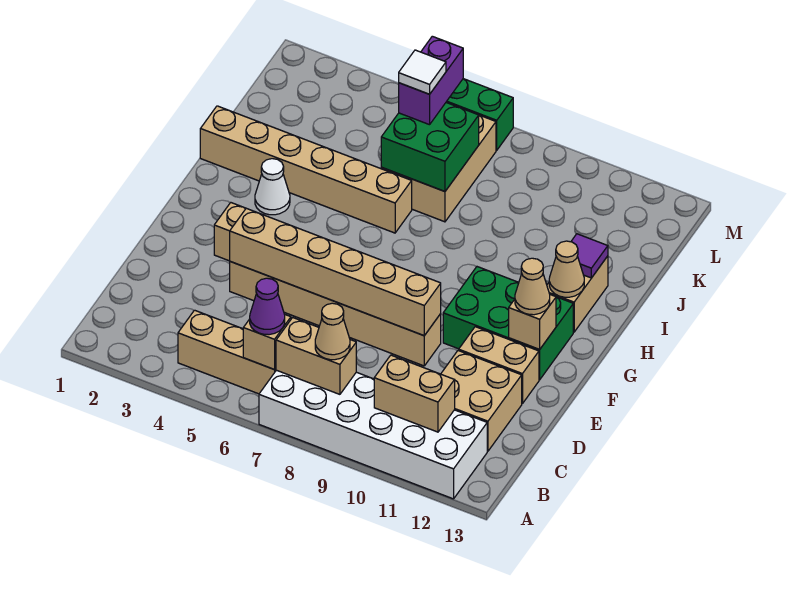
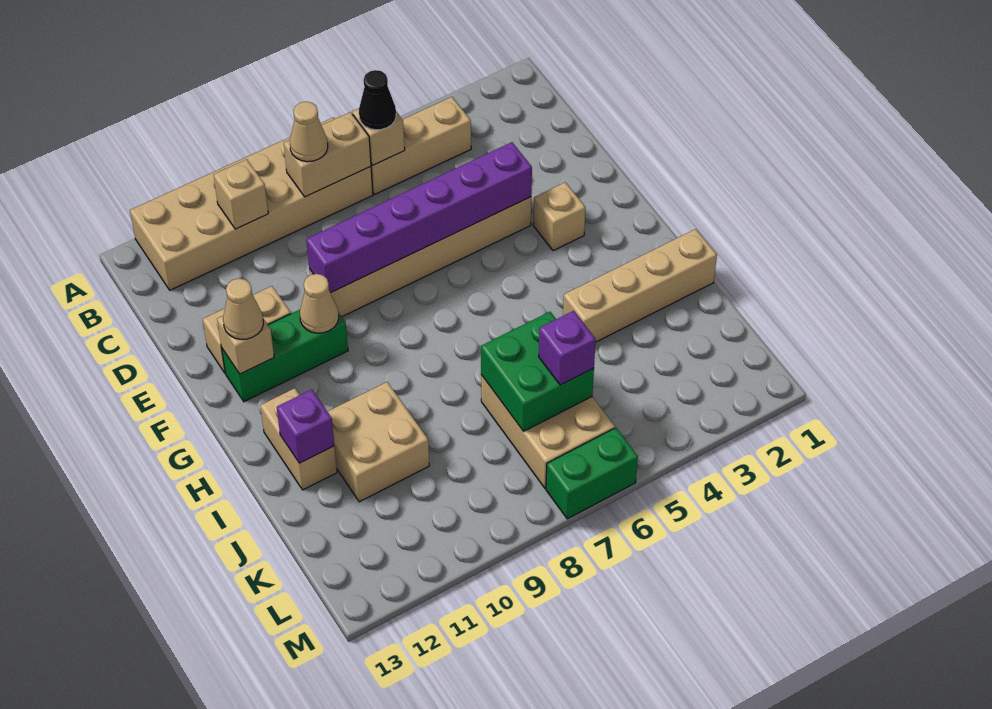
white 2x6 brick [259,370,487,499] -> tan 2x6 brick [130,117,373,290]
purple 1x1 cone [250,278,285,335] -> black 1x1 cone [359,70,396,130]
tan 1x2 brick [374,355,455,432] -> tan 1x1 brick [213,159,268,229]
tan 2x2 brick [441,350,522,451] -> tan 2x2 brick moved to [327,382,429,502]
tan 1x6 brick [230,208,441,336] -> purple 1x6 brick [306,142,532,293]
green 2x3 brick [443,267,573,380] -> green 1x3 brick [222,310,348,402]
white 1x1 cone [255,159,290,215] -> none
tan 1x1 cone [549,241,584,297] -> tan 1x1 cone moved to [300,274,339,333]
tan 1x6 brick [200,106,412,233] -> tan 1x4 brick [563,229,717,342]
purple 1x1 tile [571,234,608,278] -> purple 1x1 brick [277,390,334,463]
purple 1x2 brick [399,36,463,125] -> purple 1x1 brick [539,311,596,385]
white 1x1 tile [399,50,446,94] -> none

